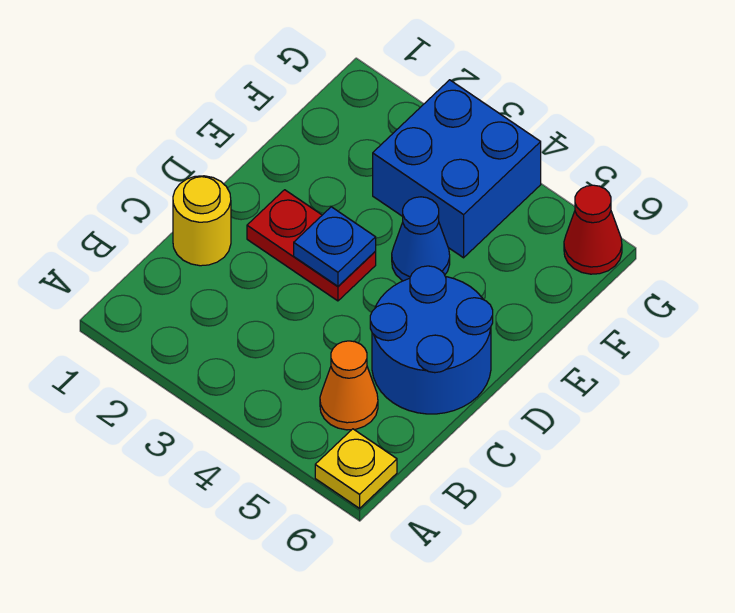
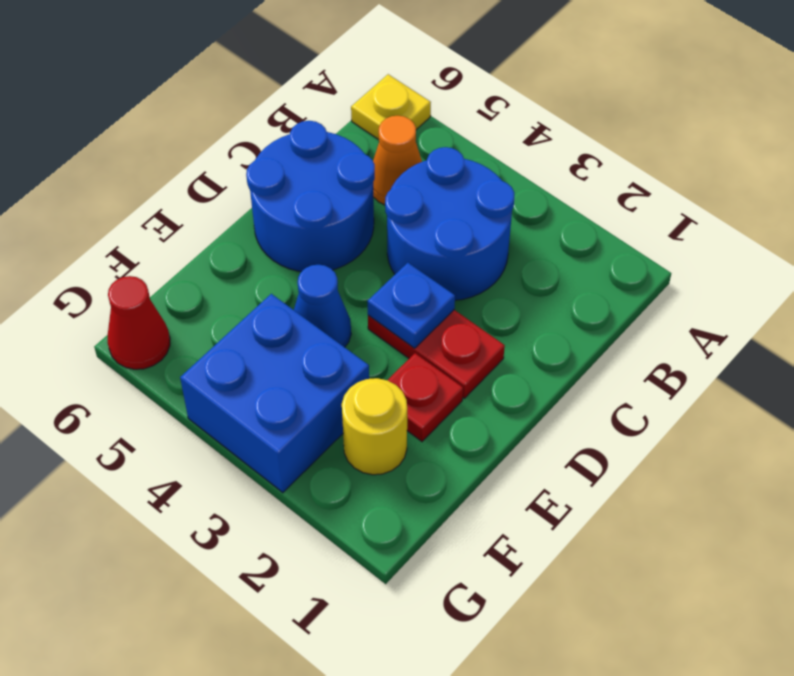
none -> blue 2x2 round brick [385,147,514,300]
yellow 1x1 round brick [173,176,231,266] -> yellow 1x1 round brick moved to [342,378,407,475]
none -> red 1x1 plate [388,353,463,441]

